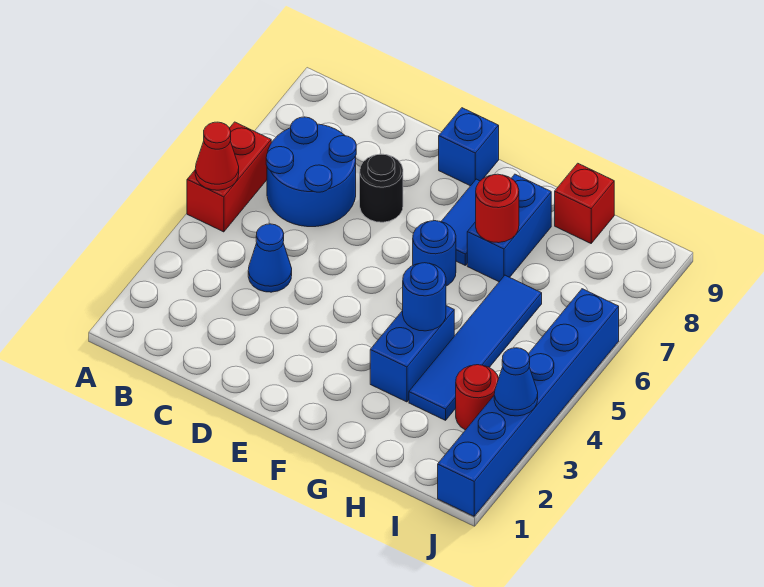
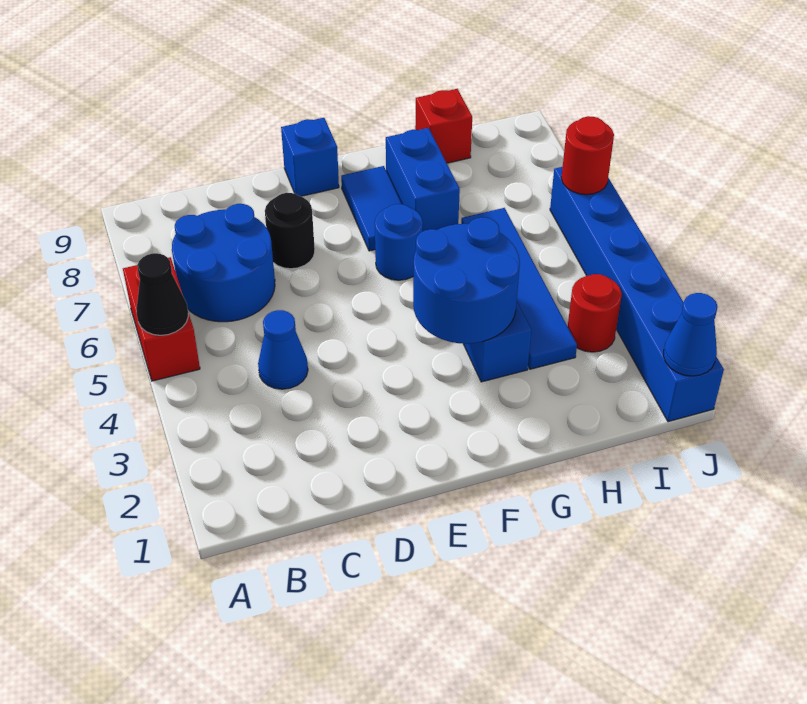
red 1x1 cone [195,122,239,190] -> black 1x1 cone [137,253,188,335]
blue 1x1 round brick [403,263,446,331] -> blue 2x2 round brick [413,217,520,344]
red 1x1 round brick [476,174,519,243] -> red 1x1 round brick moved to [561,116,614,195]
blue 1x1 cone [494,348,538,416] -> blue 1x1 cone moved to [663,293,717,376]

